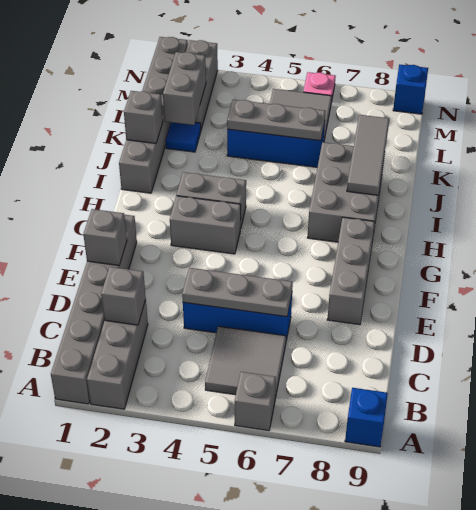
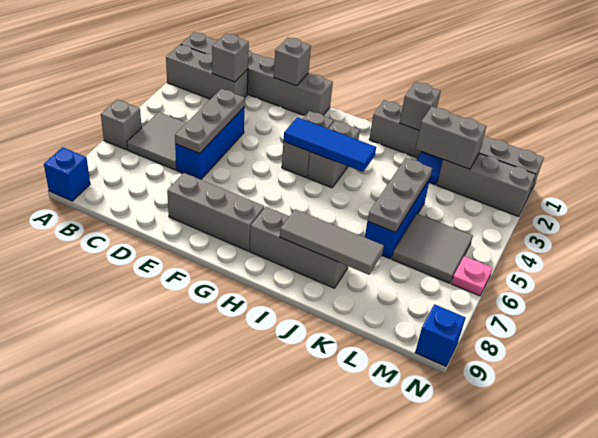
none -> blue 1x3 tile [284,117,376,172]
grey 2x3 brick [308,142,384,242] -> grey 1x3 brick [250,207,348,288]

